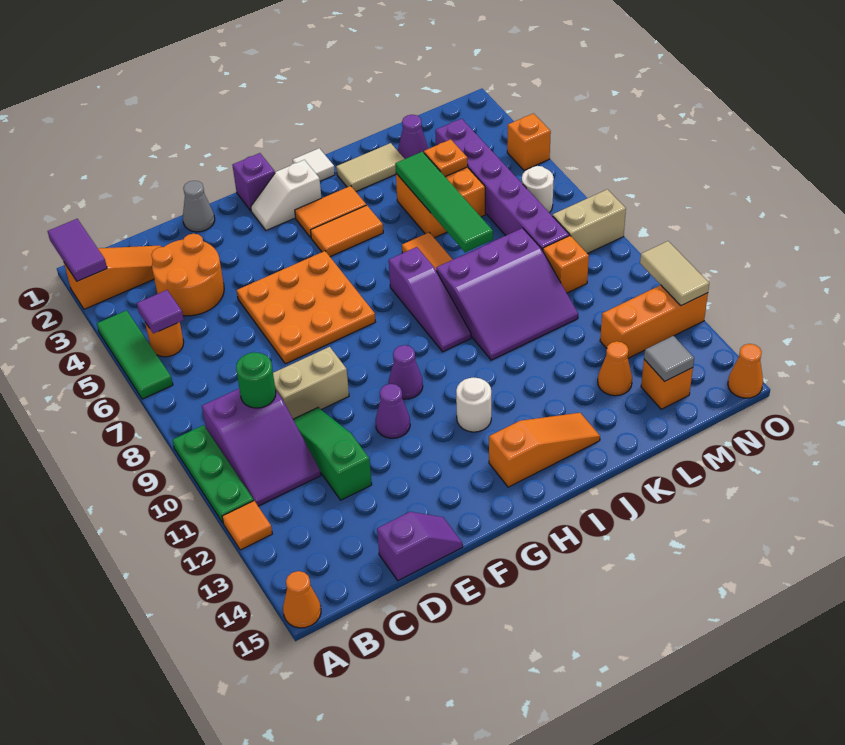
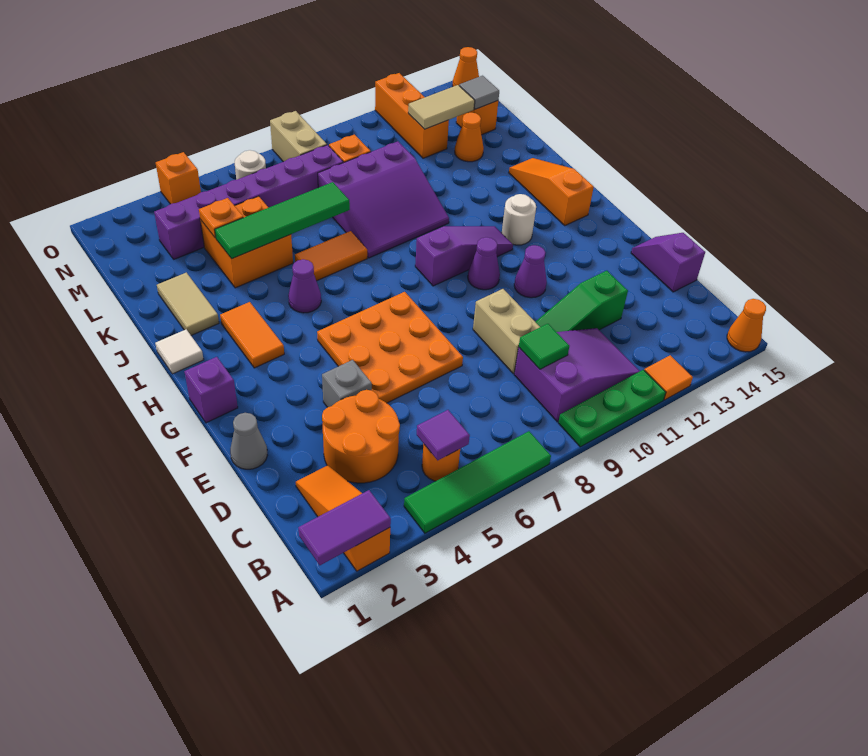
green 1x3 tile [97,310,173,399] -> green 1x4 tile [404,431,551,533]
green 1x1 round brick [236,352,276,408] -> green 1x1 tile [519,324,569,369]
none -> grey 1x1 brick [322,360,372,407]
white 1x2 slope [251,160,321,230] -> none
orange 1x2 tile [311,205,383,257] -> none
purple 1x3 slope [389,247,471,352] -> purple 1x3 slope moved to [415,226,513,286]
purple 3x3 slope [436,228,578,360] -> purple 3x3 slope turned to [318,141,449,258]
purple 1x1 cone [398,115,428,159] -> purple 1x1 cone moved to [288,259,321,313]
tan 1x2 tile [640,241,709,306] -> tan 1x2 tile moved to [408,85,475,129]

